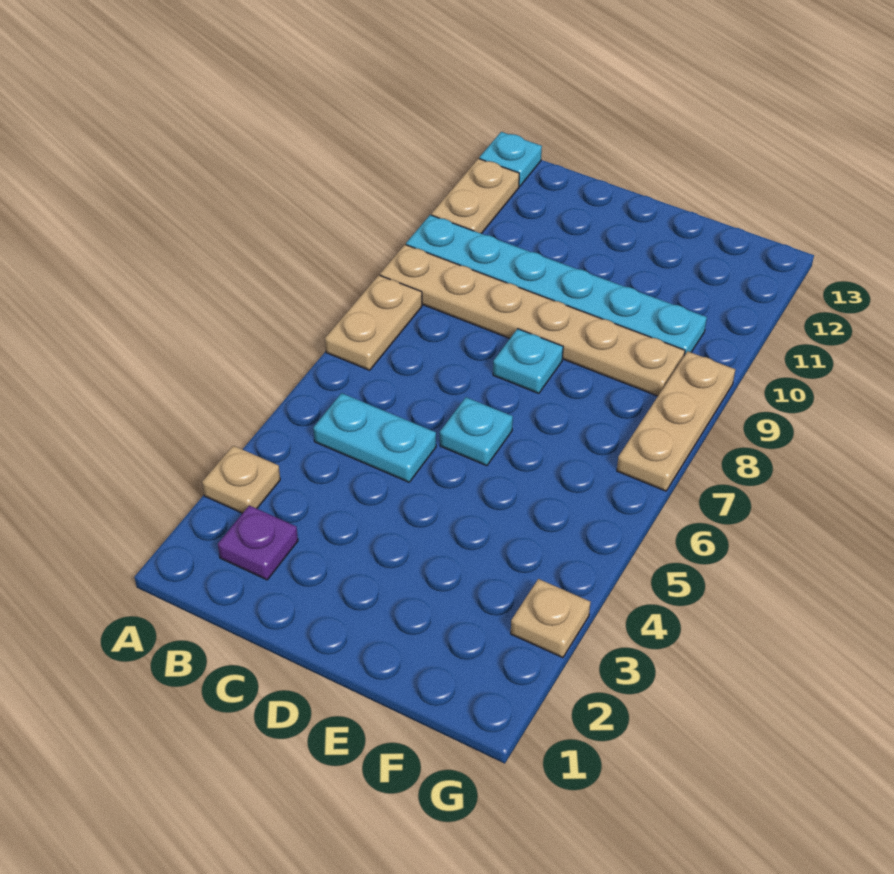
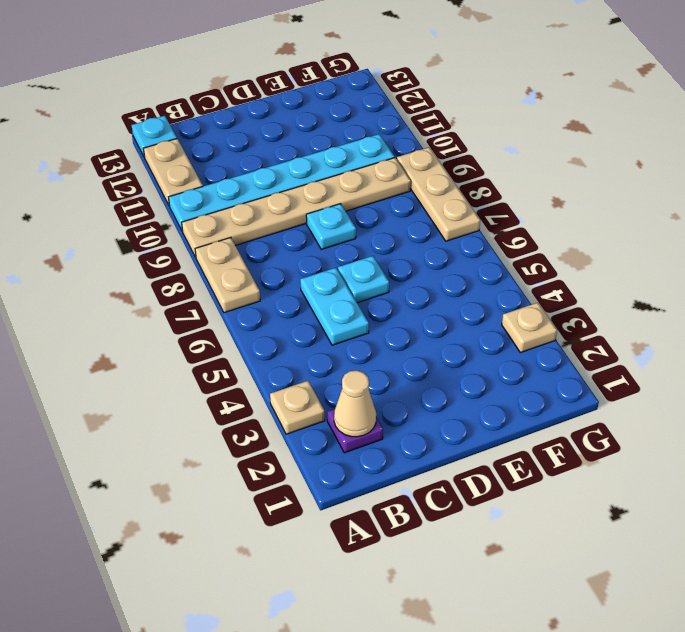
none -> tan 1x1 cone [334,370,376,437]
cyan 1x2 plate [313,393,436,482] -> cyan 1x2 plate turned to [300,268,369,345]

